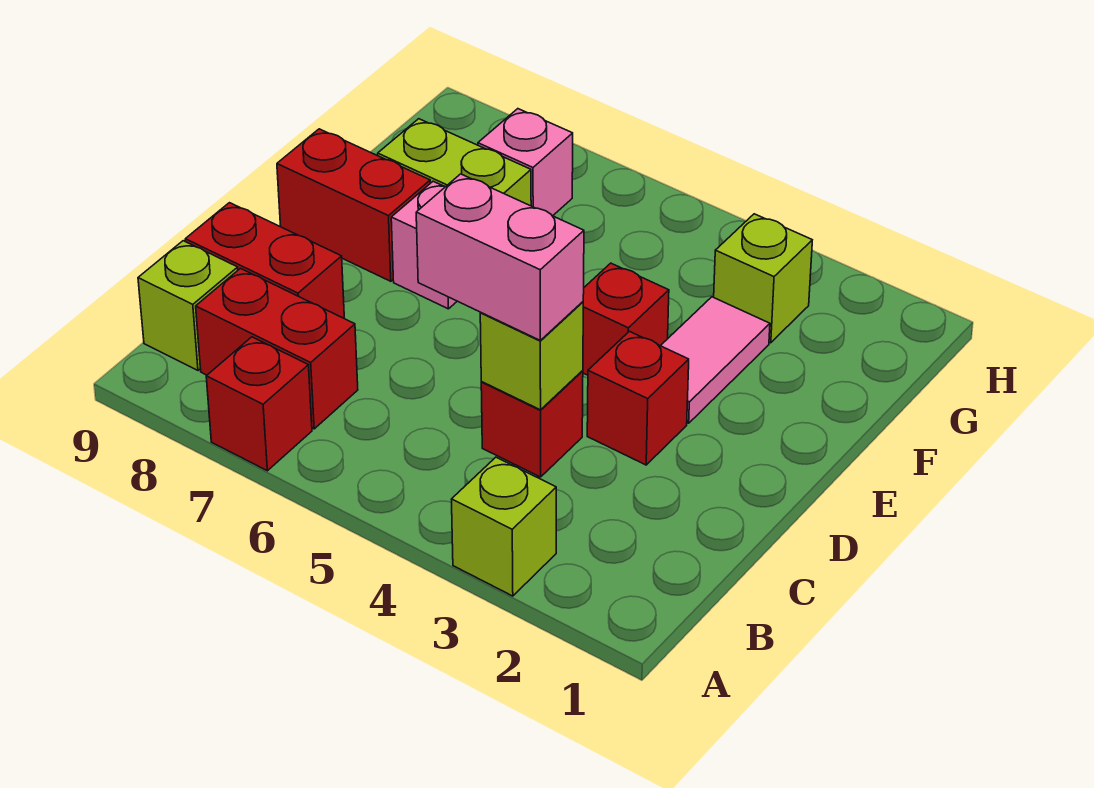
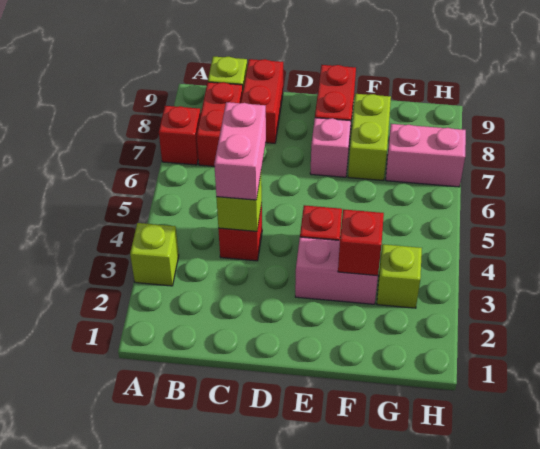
red 1x1 brick [587,331,689,465] -> red 1x1 brick moved to [338,209,384,276]
pink 1x2 tile [661,297,770,423] -> pink 1x2 brick [295,237,378,304]
pink 1x1 brick [478,109,573,216] -> pink 1x2 brick [386,124,466,187]

